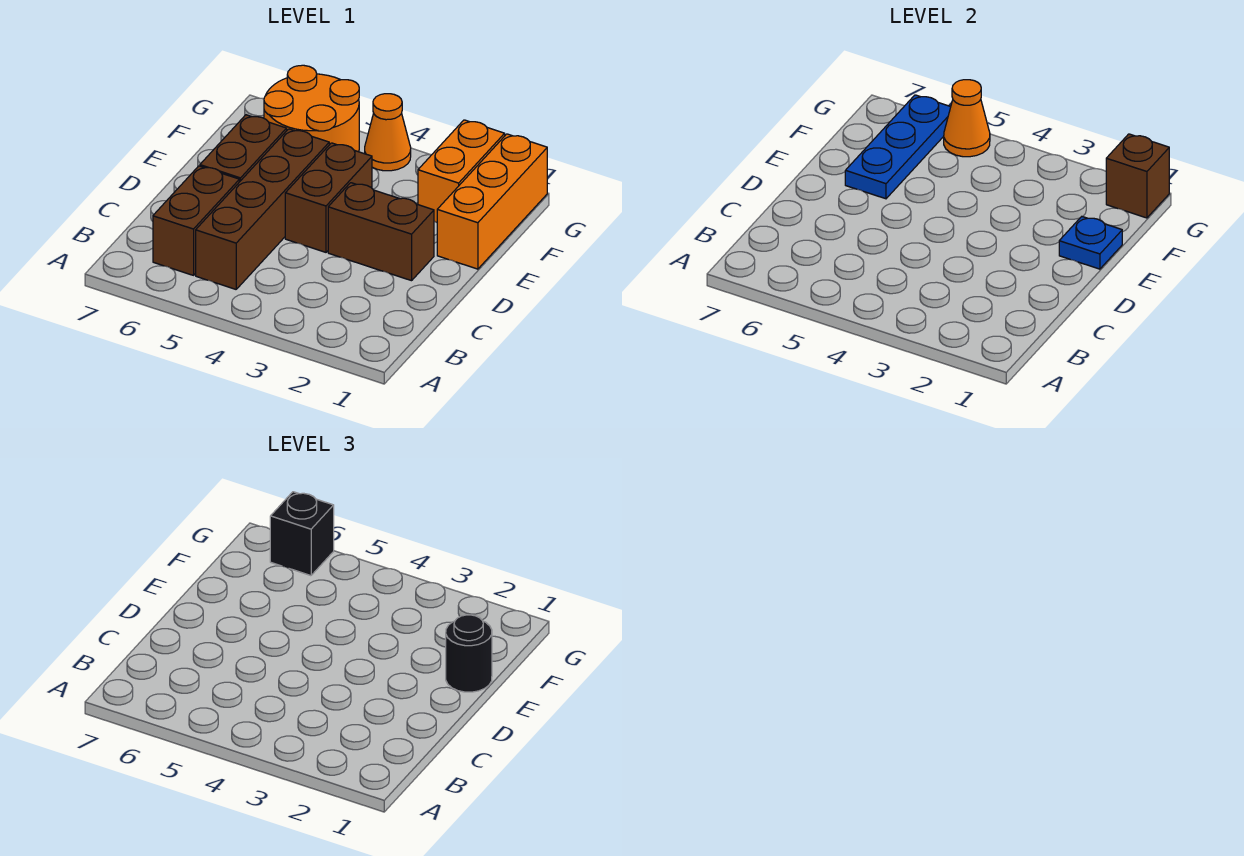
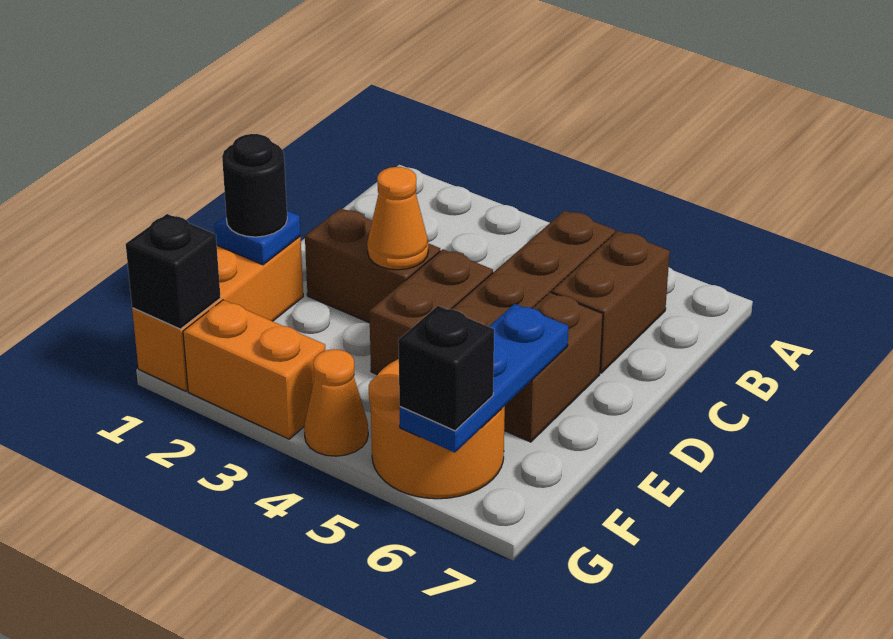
orange 1x2 brick [418,120,505,222] -> orange 1x2 brick turned to [183,300,325,439]
brown 1x1 brick [1106,134,1169,218] -> black 1x1 brick [126,214,221,329]
orange 1x1 cone [944,80,990,157] -> orange 1x1 cone moved to [367,167,428,270]

